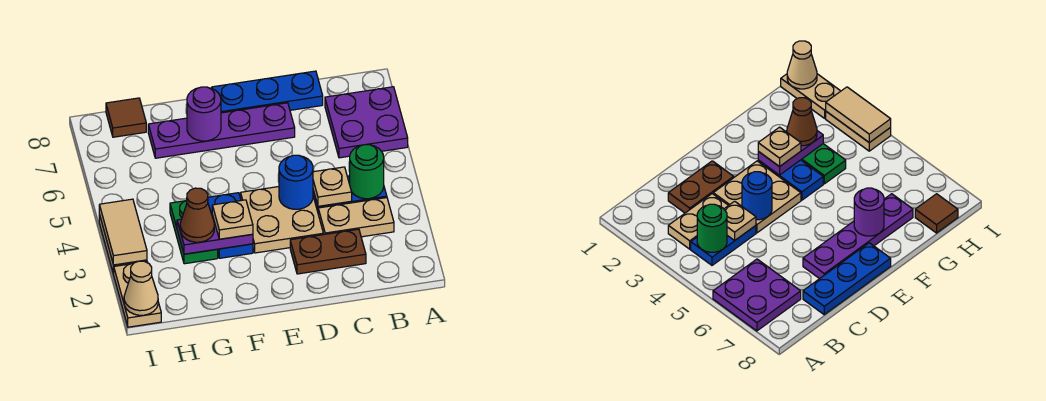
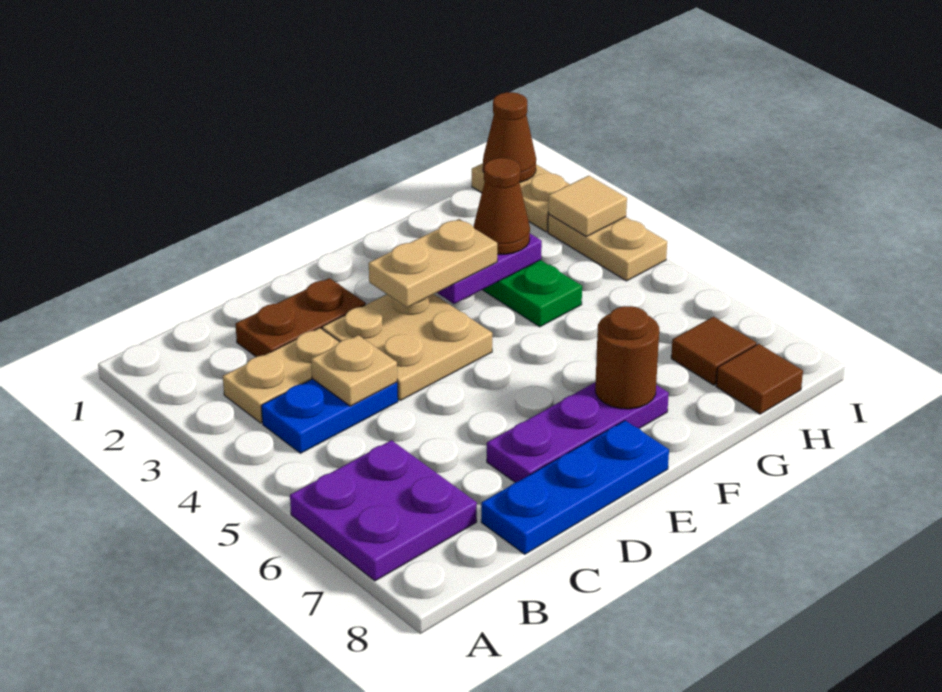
green 1x1 round brick [350,145,384,199] -> none
blue 1x1 round brick [279,155,313,209] -> none
purple 1x4 plate [148,103,295,158] -> purple 1x3 plate [487,382,669,482]
blue 1x2 plate [208,193,253,258] -> none
tan 1x1 plate [212,200,253,239] -> tan 1x2 plate [369,219,497,307]
purple 1x1 round brick [187,87,221,141] -> brown 1x1 round brick [595,306,659,409]
none -> brown 1x1 tile [671,317,756,385]
tan 1x1 cone [124,261,158,315] -> brown 1x1 cone [483,92,536,182]
tan 1x2 tile [99,199,147,265] -> tan 1x1 tile [548,176,627,237]

